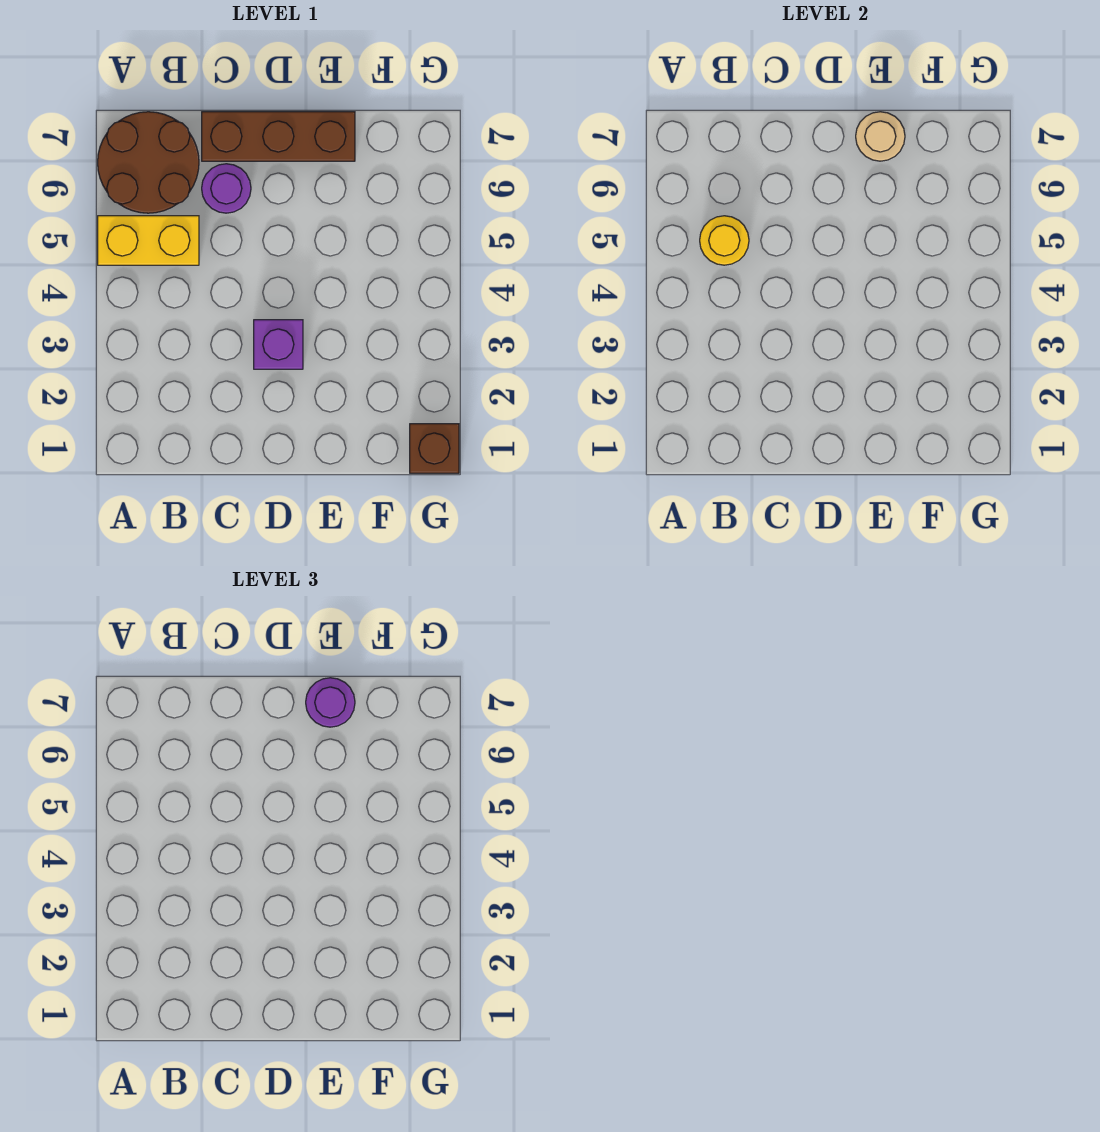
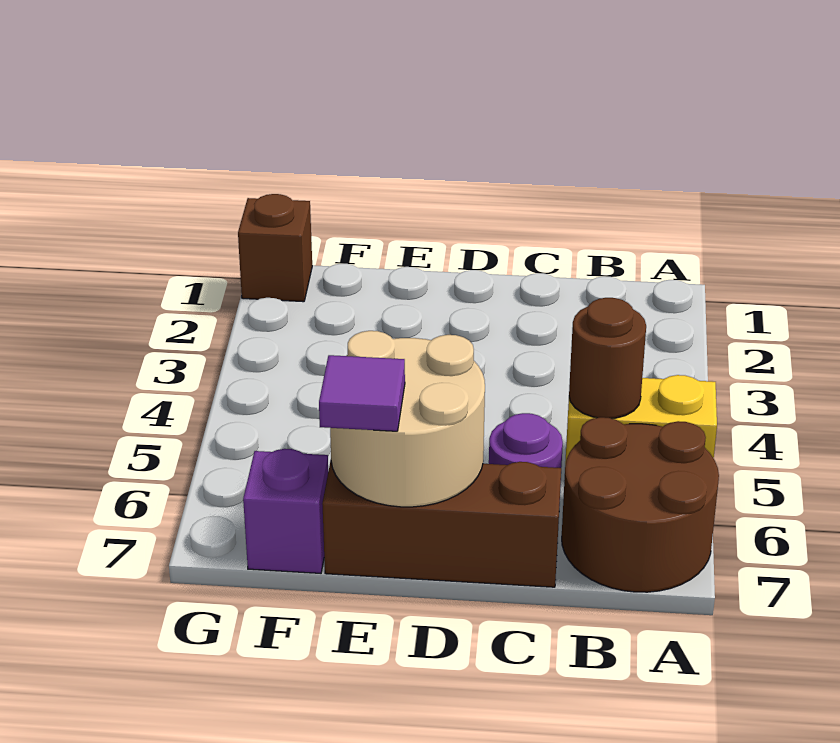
yellow 1x1 round brick [700,216,749,265] -> brown 1x1 round brick [569,298,646,418]
purple 1x1 brick [254,320,303,369] -> purple 1x1 brick moved to [243,449,328,573]
tan 1x1 round brick [856,112,905,161] -> tan 2x2 round brick [330,331,485,507]
purple 1x1 round brick [306,678,355,727] -> purple 1x1 tile [319,355,405,431]

